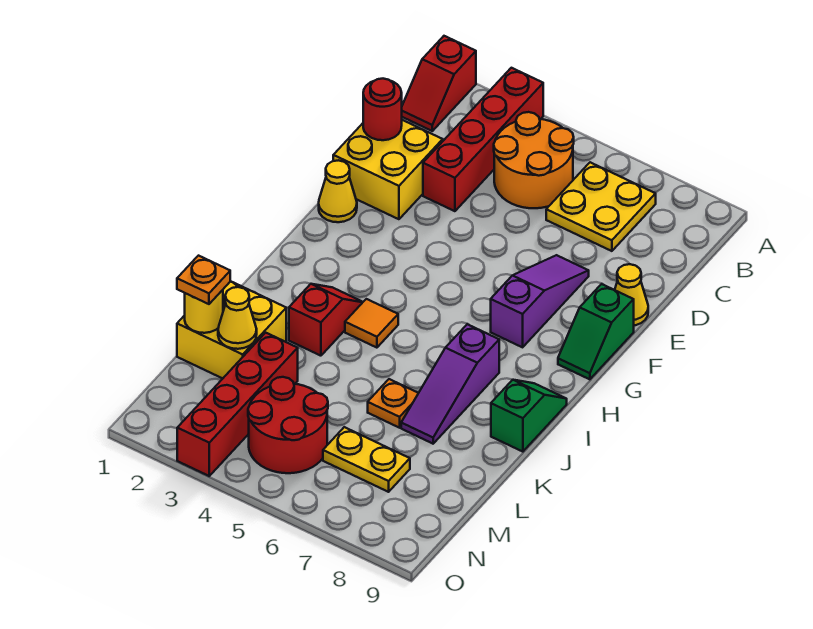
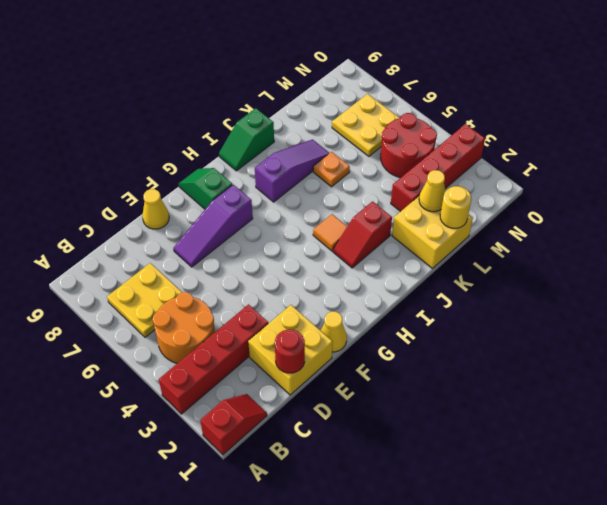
green 1x2 slope [558,284,634,379] -> green 1x2 slope turned to [179,168,232,209]
orange 1x1 plate [177,256,230,304] -> none
yellow 1x2 plate [323,427,410,492] -> yellow 2x2 plate [332,94,399,156]

